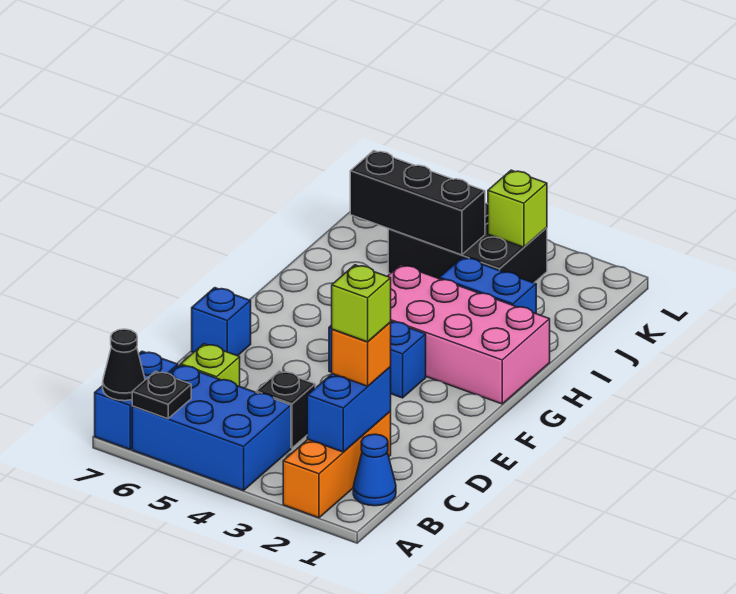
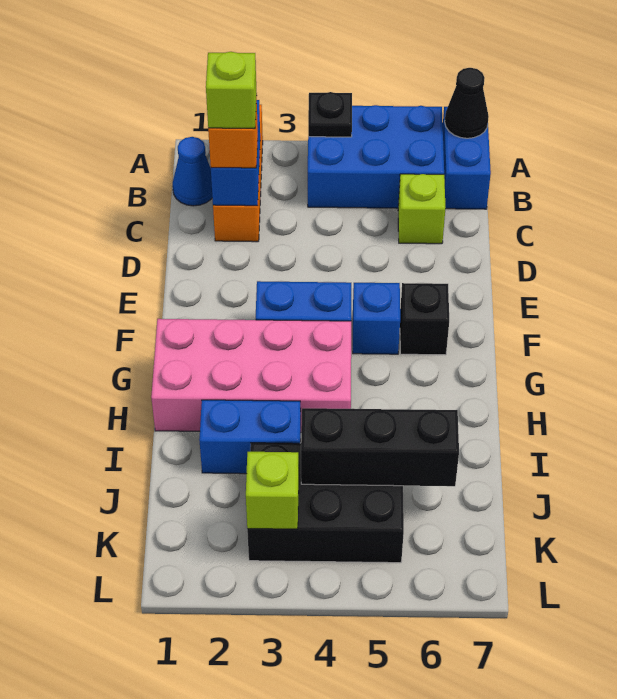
black 1x1 plate [132,371,191,419] -> black 1x1 plate moved to [308,92,352,137]
black 1x1 brick [256,371,315,448] -> black 1x1 brick moved to [400,283,449,355]
blue 1x1 brick [192,288,251,356] -> blue 1x1 brick moved to [353,283,400,354]

